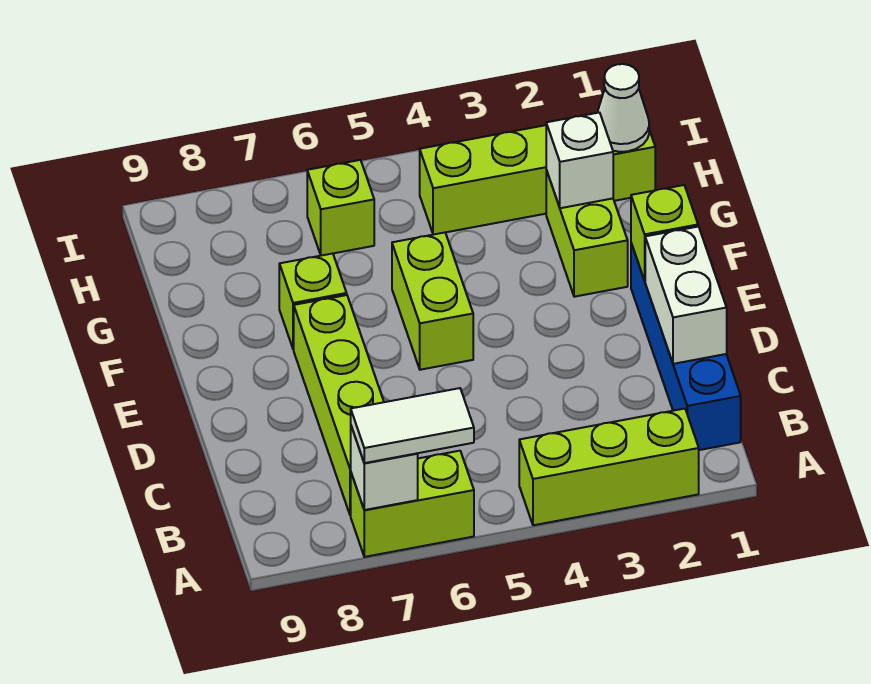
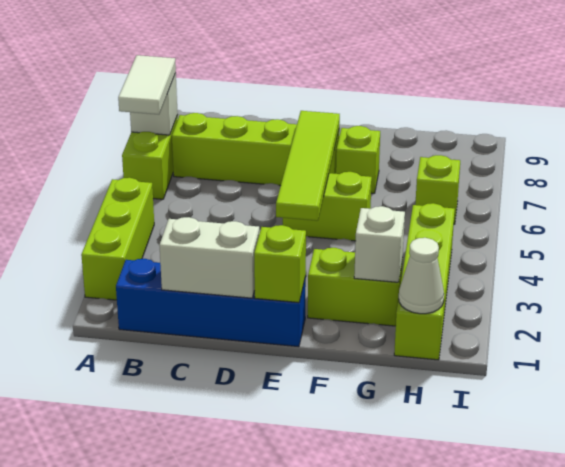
none -> lime 1x4 tile [276,111,340,221]

